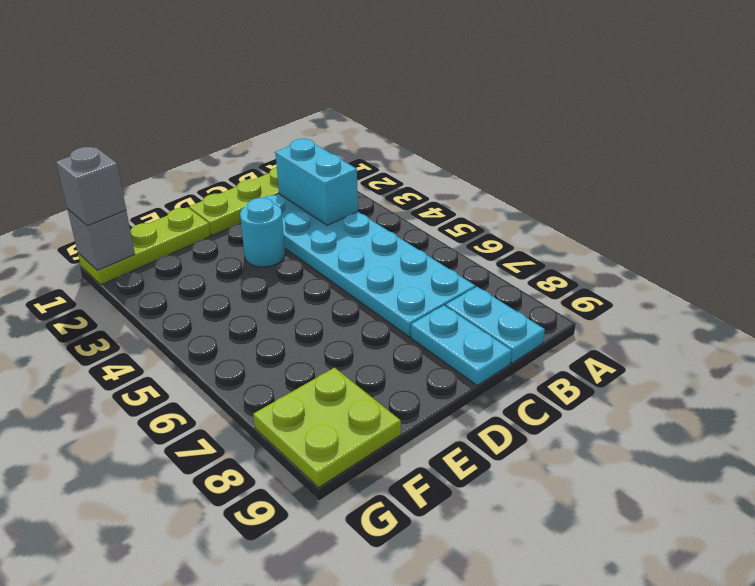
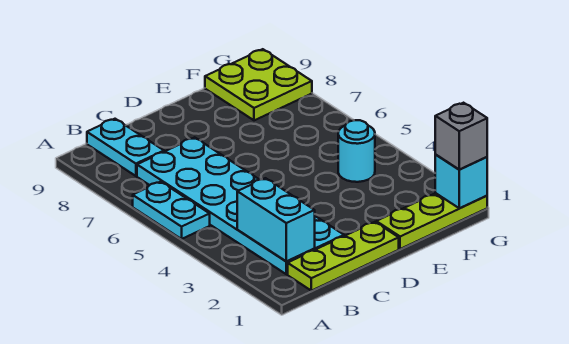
cyan 1x2 plate [411,306,512,385] -> cyan 1x2 plate moved to [133,182,210,239]
cyan 1x1 round brick [240,198,285,267] -> cyan 1x1 round brick moved to [338,120,375,182]
grey 1x1 brick [67,209,135,271] -> cyan 1x1 brick [435,155,487,208]

